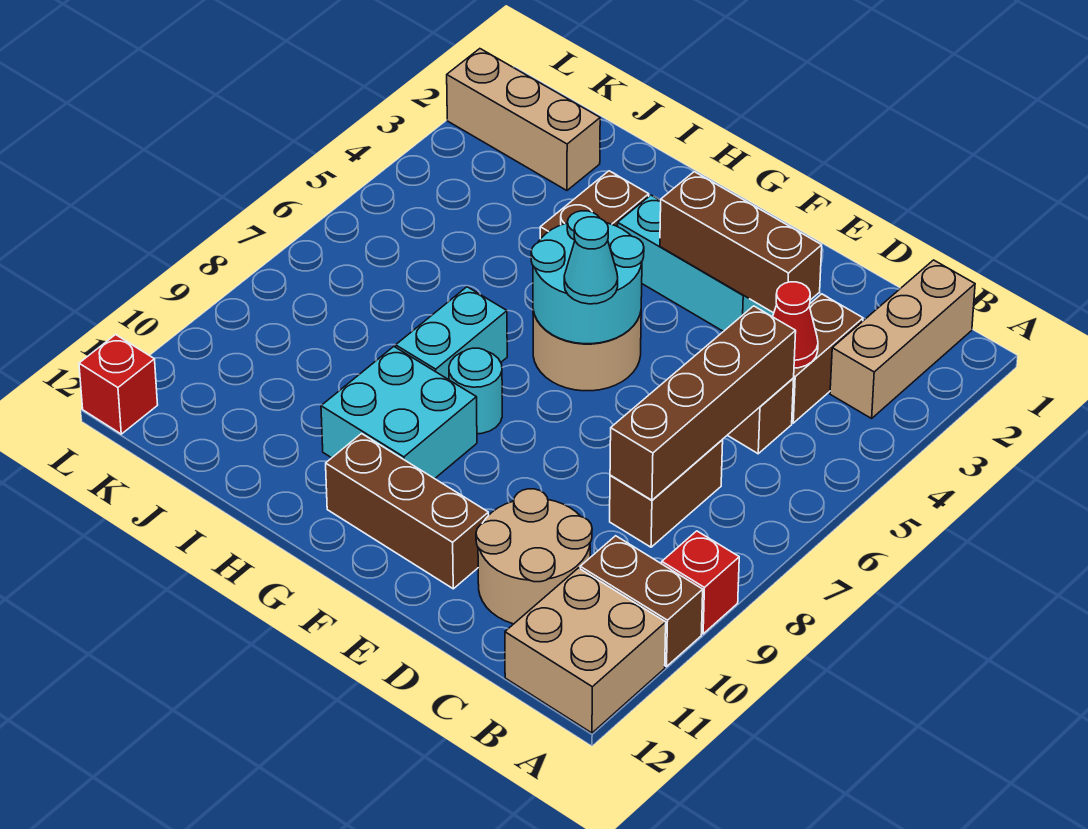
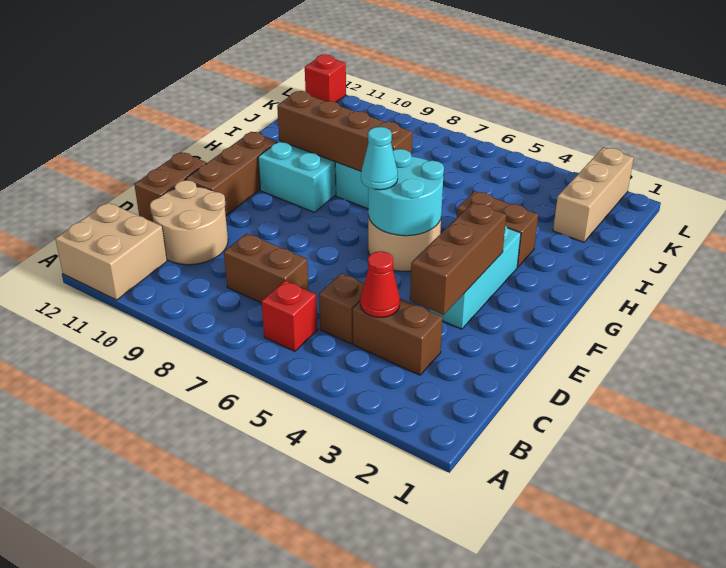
red 1x1 brick [662,531,739,634] -> red 1x1 brick moved to [262,280,318,351]
brown 1x2 brick [580,536,703,667] -> brown 1x2 brick moved to [134,152,206,222]
tan 1x3 brick [830,260,975,418] -> none
brown 1x4 brick [610,306,796,500] -> brown 1x4 brick moved to [277,91,413,171]
cyan 1x1 round brick [449,348,502,434] -> none

